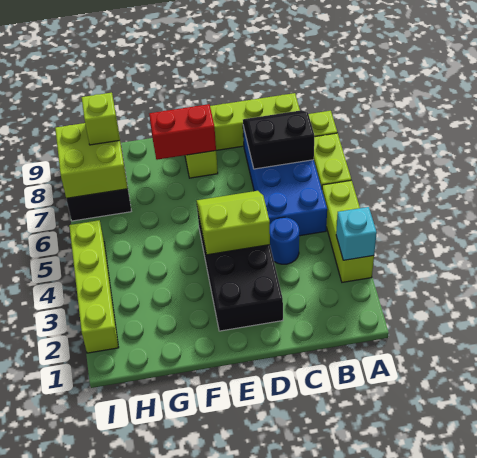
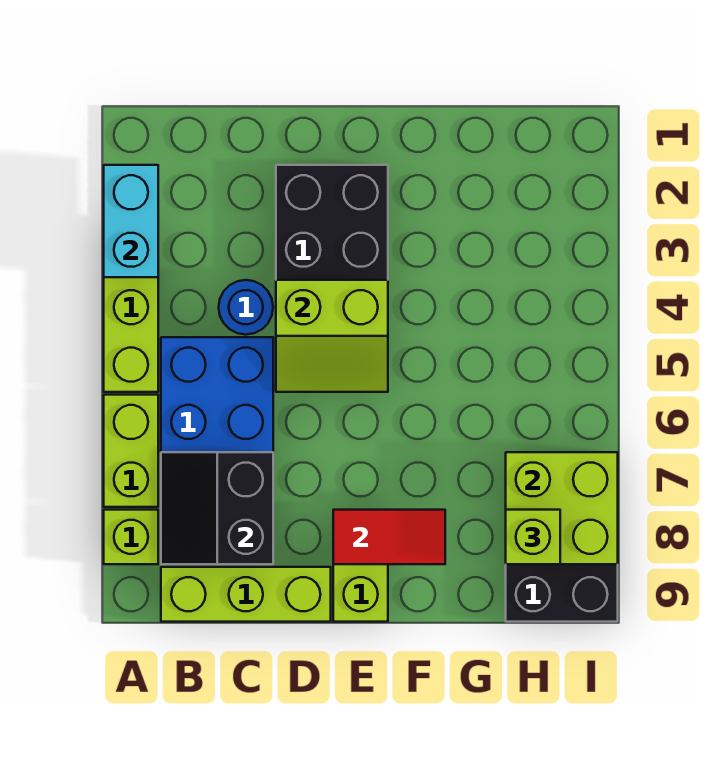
cyan 1x1 brick [336,207,377,260] -> cyan 1x2 brick [104,165,158,277]
black 2x2 slope [243,110,315,169] -> black 2x2 slope turned to [161,452,273,564]
red 1x2 brick [149,104,216,160] -> red 1x2 tile [333,510,445,564]
lime 1x4 brick [69,220,119,353] -> none

